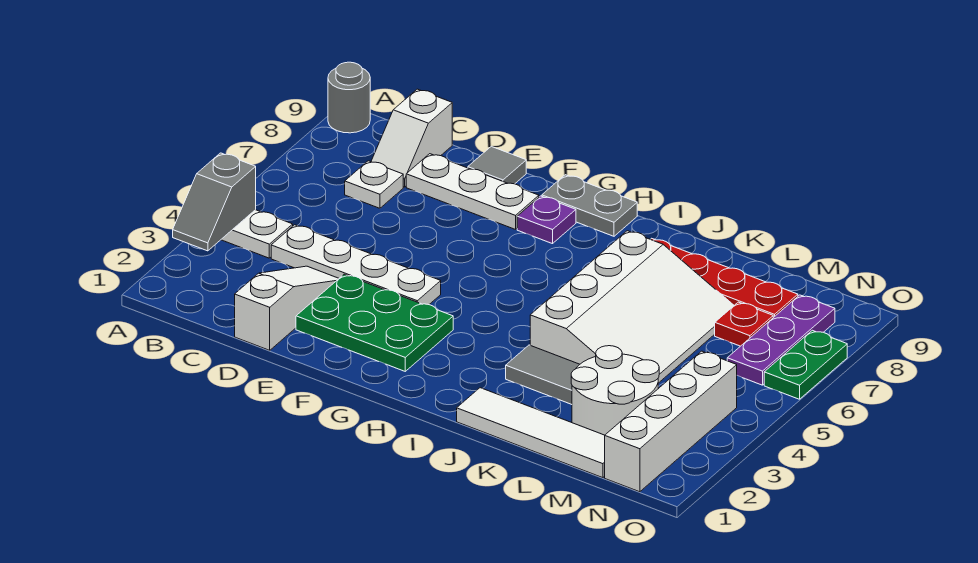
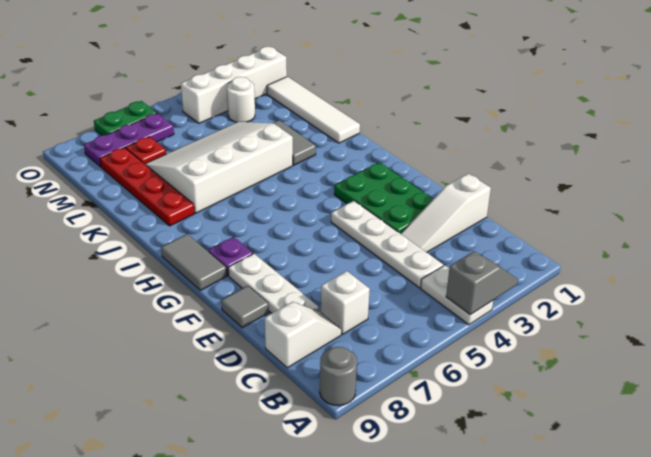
white 1x1 plate [345,161,403,208] -> white 1x1 brick [321,271,370,334]
grey 1x2 plate [542,175,637,236] -> grey 1x2 tile [161,234,227,290]
white 2x2 round brick [571,346,659,435] -> white 1x1 round brick [227,77,255,122]

